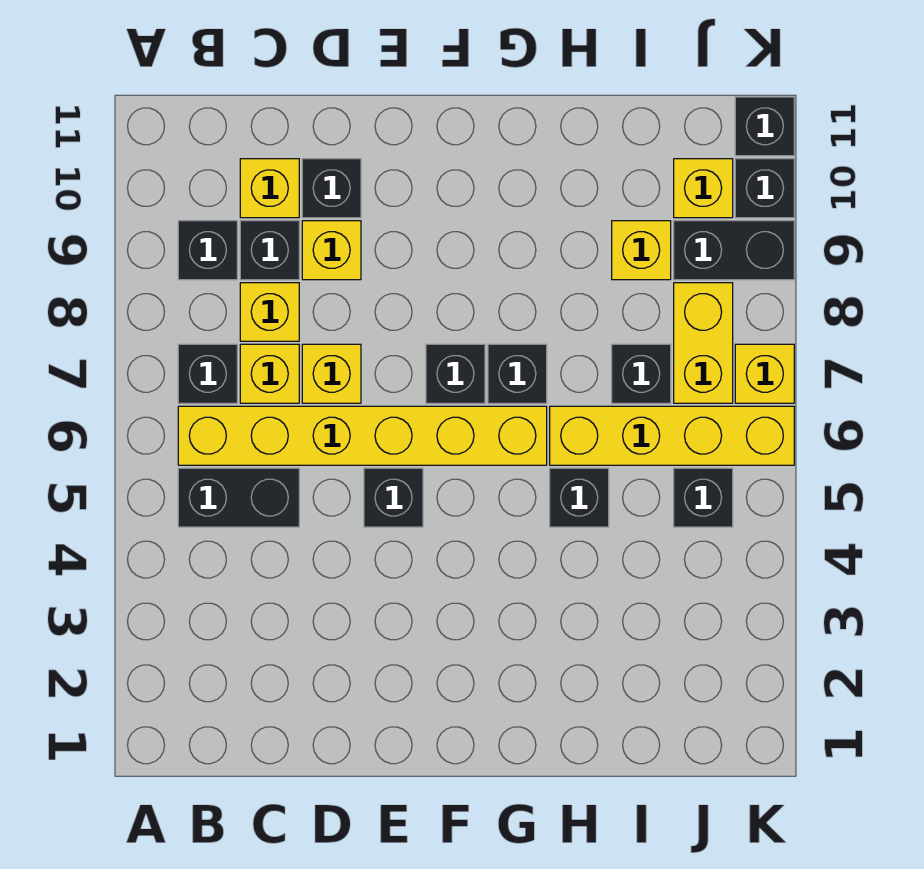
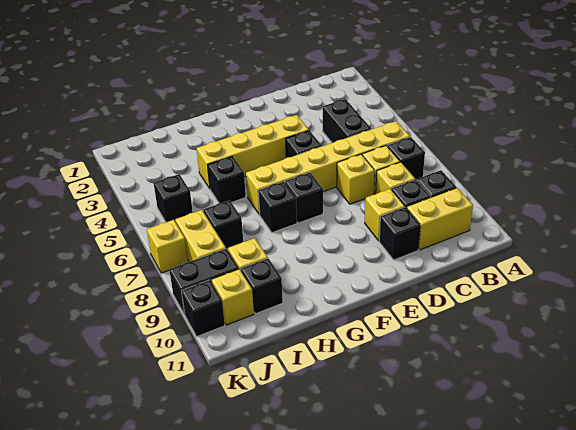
black 1x2 brick [178,468,299,527] -> black 1x2 brick turned to [323,99,371,143]
yellow 1x1 brick [240,159,299,218] -> yellow 1x2 brick [407,188,473,250]
yellow 1x4 brick [550,406,794,465] -> yellow 1x4 brick moved to [197,115,309,188]
black 1x1 brick [735,97,794,156] -> black 1x1 brick moved to [241,258,283,314]

